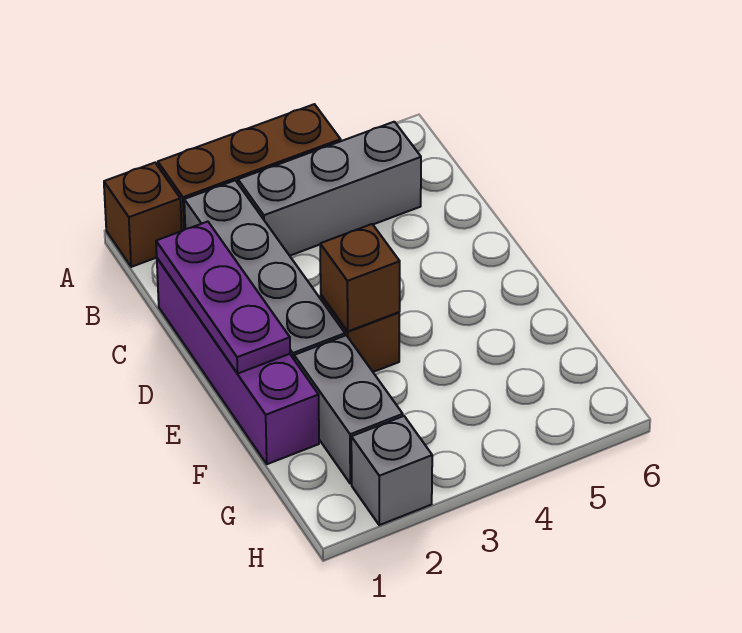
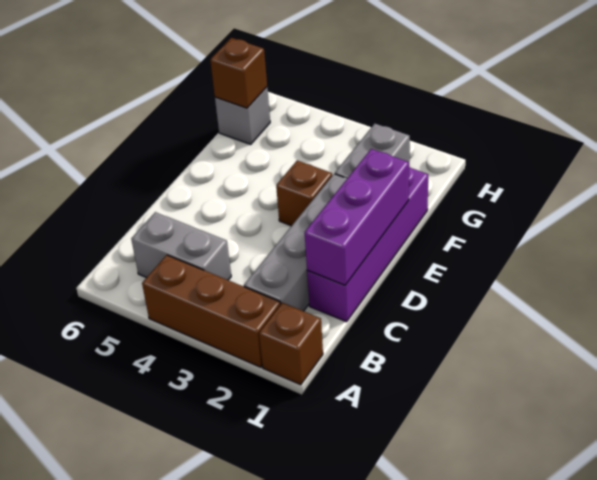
grey 1x3 brick [238,122,421,256] -> grey 1x2 brick [131,212,231,280]
purple 1x3 plate [156,222,290,374] -> purple 1x3 brick [305,149,409,285]
brown 1x1 brick [320,224,400,331] -> brown 1x1 brick moved to [210,38,267,108]
grey 1x1 brick [351,416,432,525] -> grey 1x1 brick moved to [215,87,270,144]

